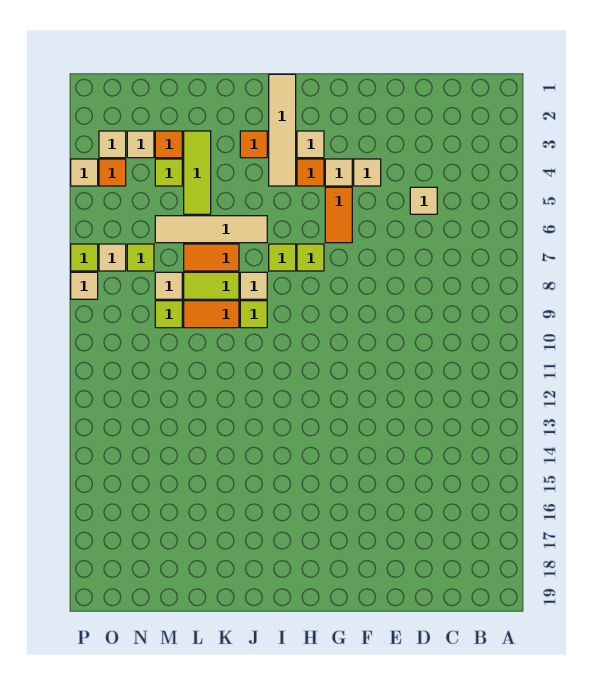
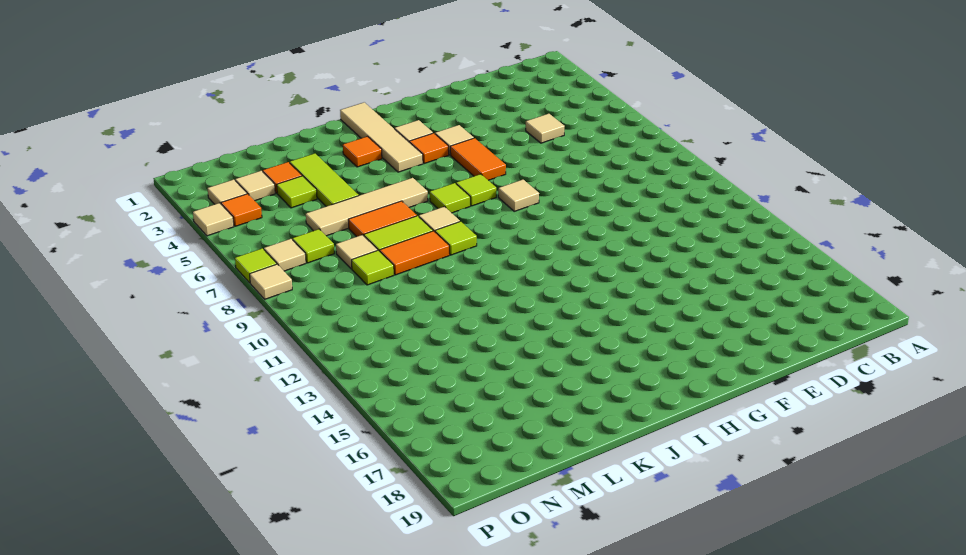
tan 1x1 tile [354,159,381,186] -> tan 1x1 tile moved to [498,180,539,211]

